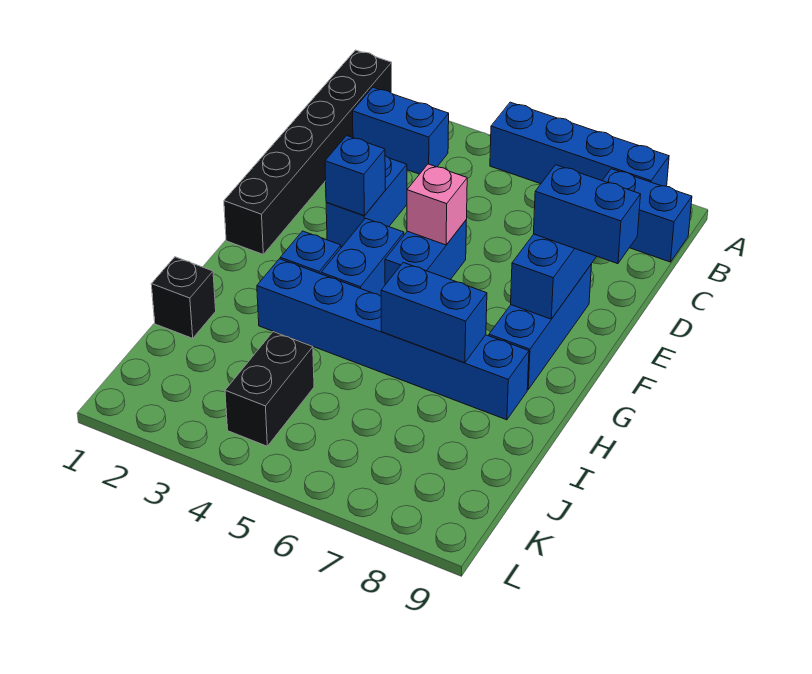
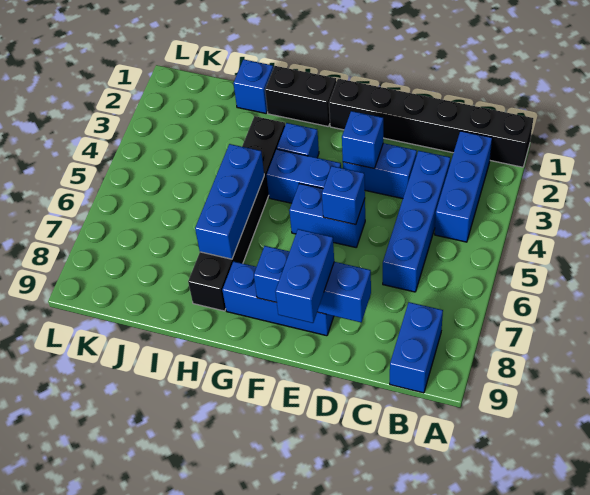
blue 1x4 brick [490,102,669,186] -> blue 1x4 brick moved to [383,151,450,292]
blue 1x2 brick [353,88,449,174] -> blue 1x3 brick [435,131,492,242]
pink 1x1 brick [407,164,467,245] -> blue 1x1 brick [322,166,365,225]
blue 1x6 brick [257,259,529,420] -> black 1x6 brick [188,116,285,311]
blue 1x2 brick [381,263,487,363] -> blue 1x3 brick [195,144,264,259]
black 1x1 brick [151,257,216,338] -> blue 1x1 brick [234,59,273,113]
black 1x2 brick [225,332,314,446] -> black 1x2 brick moved to [265,66,336,127]

